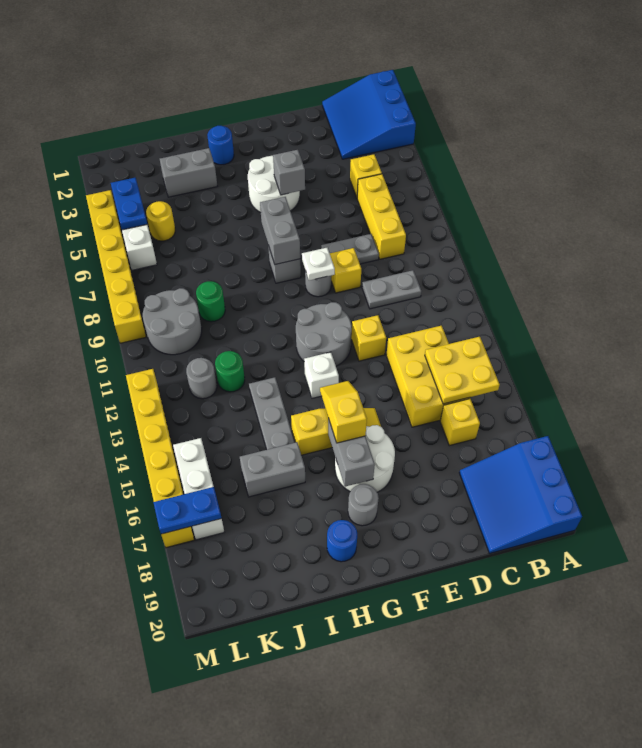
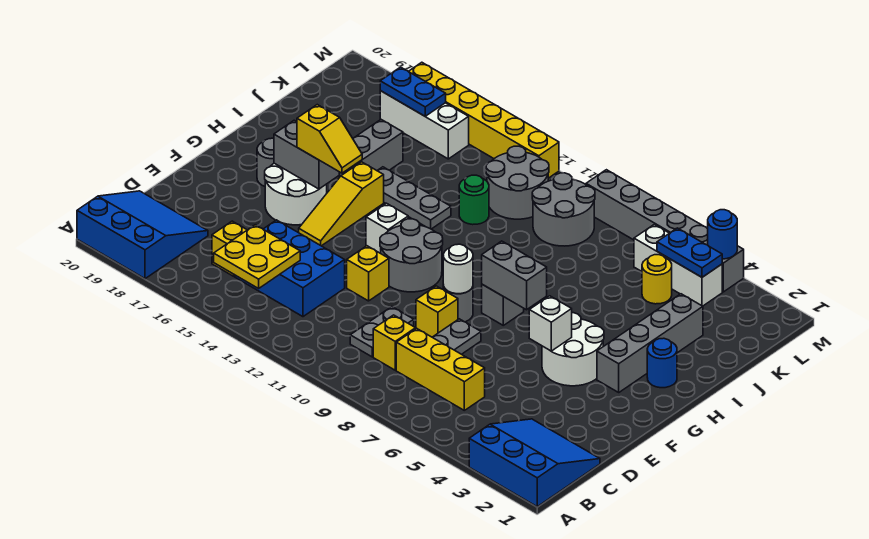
yellow 1x1 brick [350,154,382,197] -> yellow 1x1 brick moved to [373,315,416,370]
yellow 2x3 brick [386,326,470,427] -> blue 2x3 brick [235,220,345,317]
grey 1x1 brick [273,150,305,195] -> white 1x1 brick [529,296,572,351]
white 1x1 plate [302,248,335,280] -> white 1x1 round brick [443,244,473,294]
blue 1x1 round brick [327,520,357,562] -> blue 1x1 round brick moved to [707,210,737,259]
grey 1x2 brick [160,148,217,197] -> grey 1x4 brick [597,294,703,392]
green 1x1 round brick [196,281,225,322] -> none
grey 1x1 round brick [186,358,217,399] -> grey 2x2 round brick [486,146,549,219]
blue 1x2 plate [153,487,221,534] -> blue 1x2 plate turned to [380,67,446,116]
yellow 1x6 brick [86,190,146,343] -> grey 1x6 brick [586,170,744,292]

